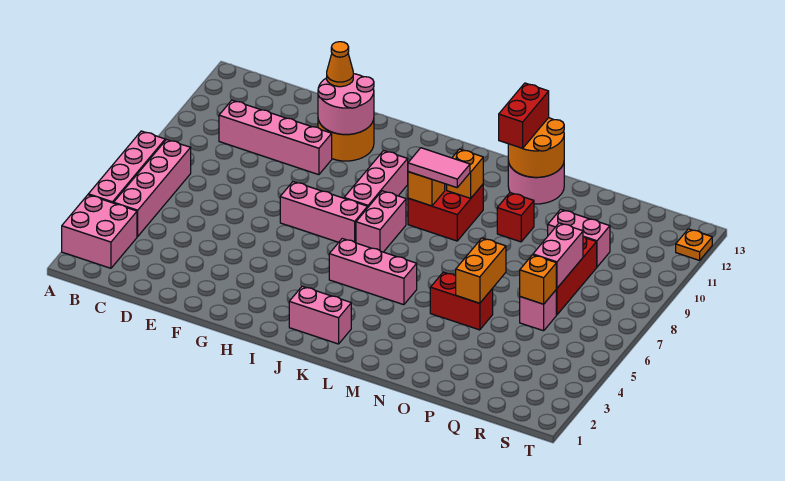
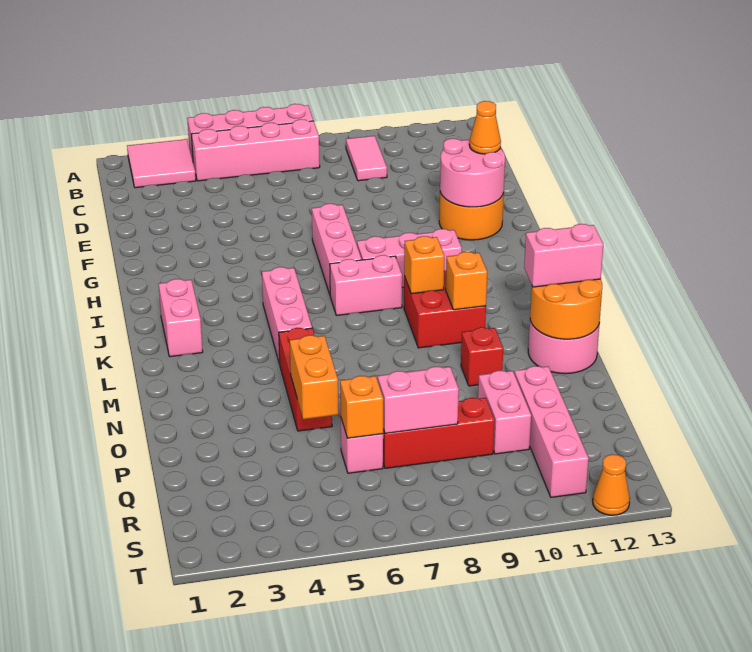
pink 2x2 brick [62,195,137,268] -> pink 2x2 tile [127,139,196,188]
pink 1x4 brick [219,100,332,175] -> pink 1x4 brick moved to [514,366,589,497]
pink 1x2 tile [408,148,470,188] -> pink 1x2 tile moved to [346,136,387,181]
red 1x2 brick [499,83,549,148] -> pink 1x2 brick [524,224,603,287]
red 1x2 brick [430,272,493,330] -> red 1x3 brick [279,328,332,431]
orange 1x2 brick [456,238,506,303] -> orange 1x2 brick turned to [290,335,339,419]
orange 1x1 plate [676,229,712,260] -> orange 1x1 cone [593,454,630,515]

